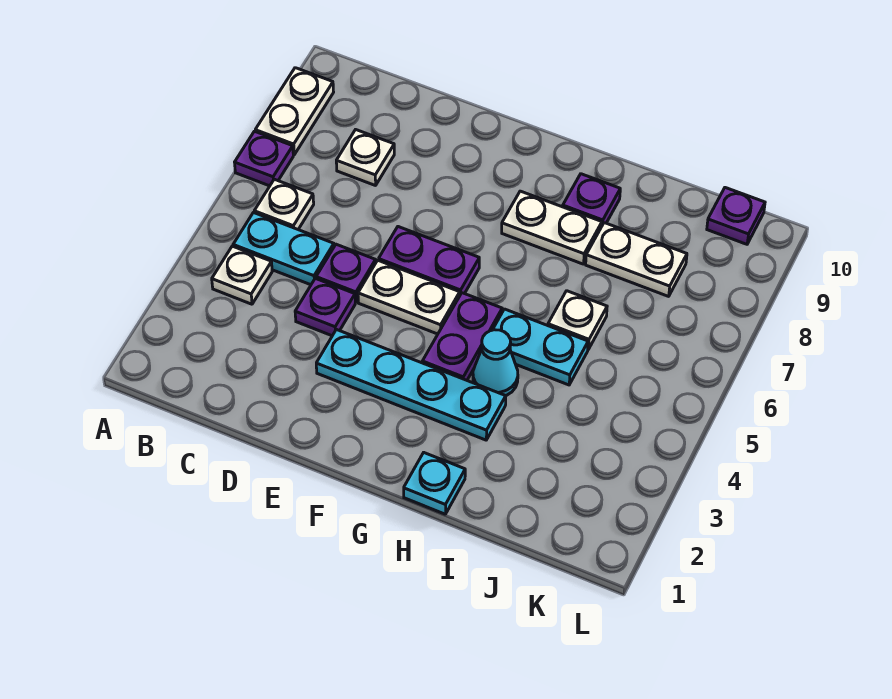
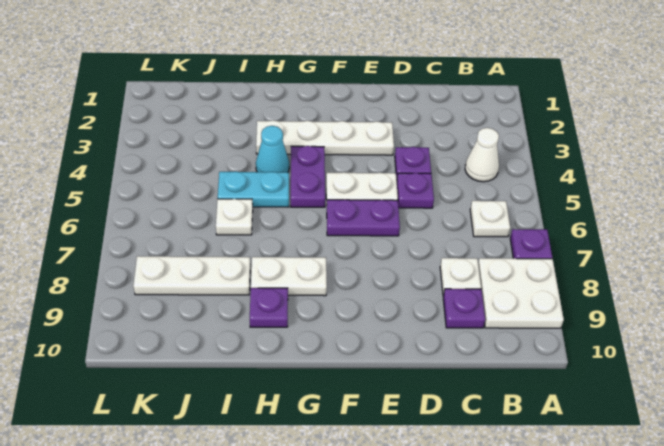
white 1x2 plate [255,68,334,155] -> white 2x2 plate [478,258,564,328]
white 1x1 plate [212,246,272,304] -> white 1x1 cone [465,128,499,182]
cyan 1x2 plate [233,213,334,285] -> none
cyan 1x4 plate [316,330,506,440] -> white 1x4 plate [256,120,394,155]
cyan 1x1 plate [404,453,465,514] -> none
white 1x2 plate [586,223,687,296] -> white 1x3 plate [133,256,250,295]
purple 1x1 plate [707,188,765,244] -> purple 1x1 plate moved to [443,289,485,328]

